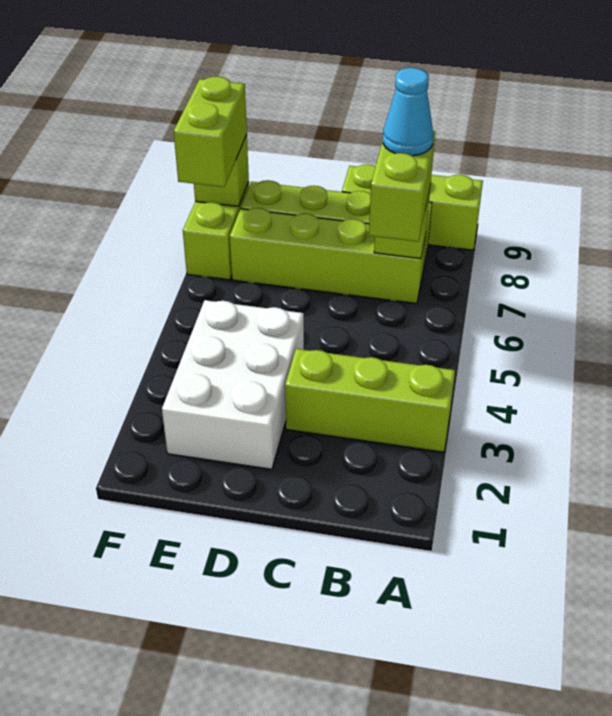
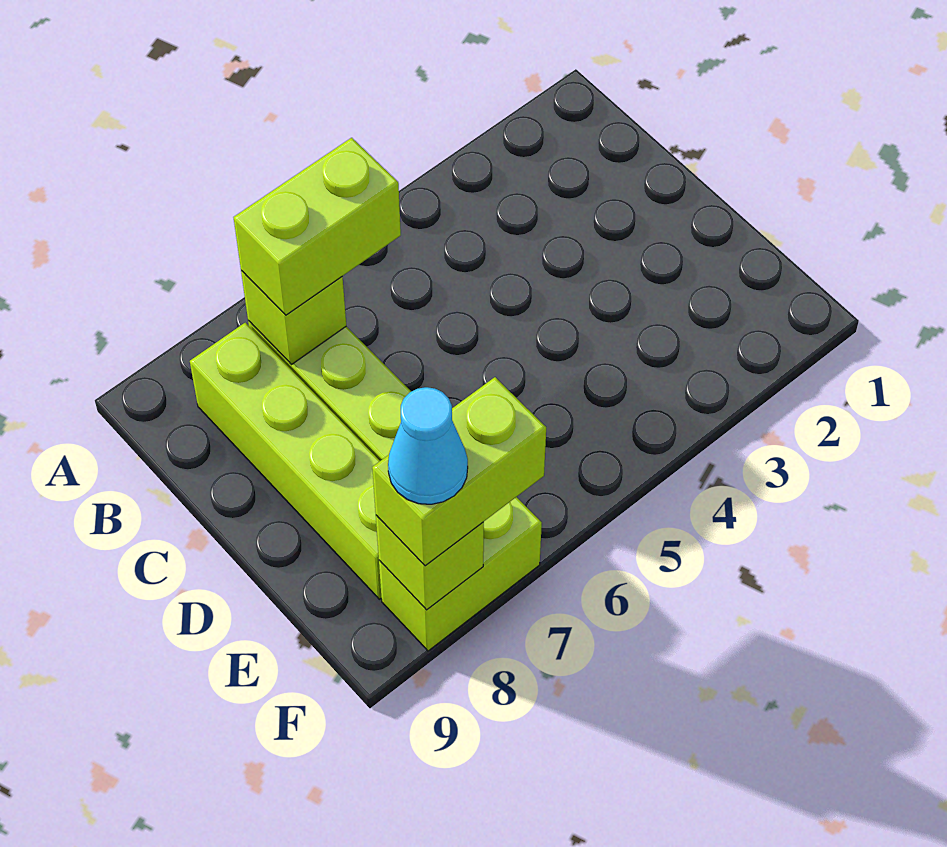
lime 1x3 brick [285,349,455,452] -> none
lime 1x3 brick [342,164,483,250] -> none
cyan 1x1 cone [383,68,433,156] -> cyan 1x1 cone moved to [388,387,468,504]
white 2x3 brick [162,300,304,469] -> none

